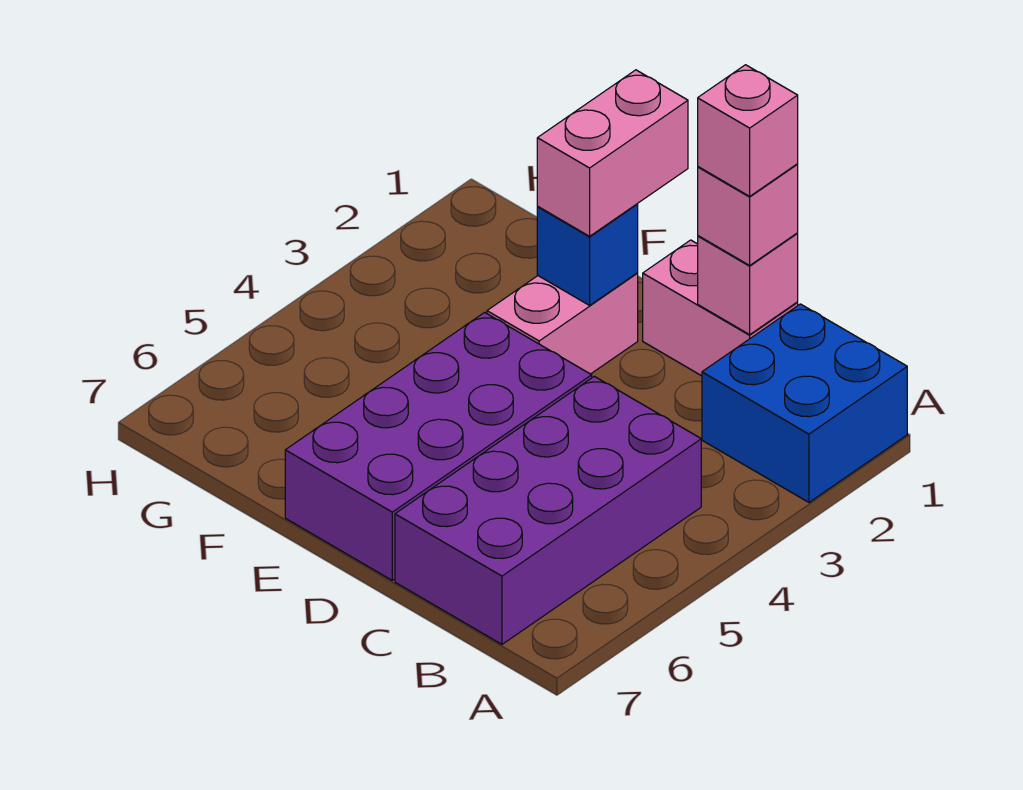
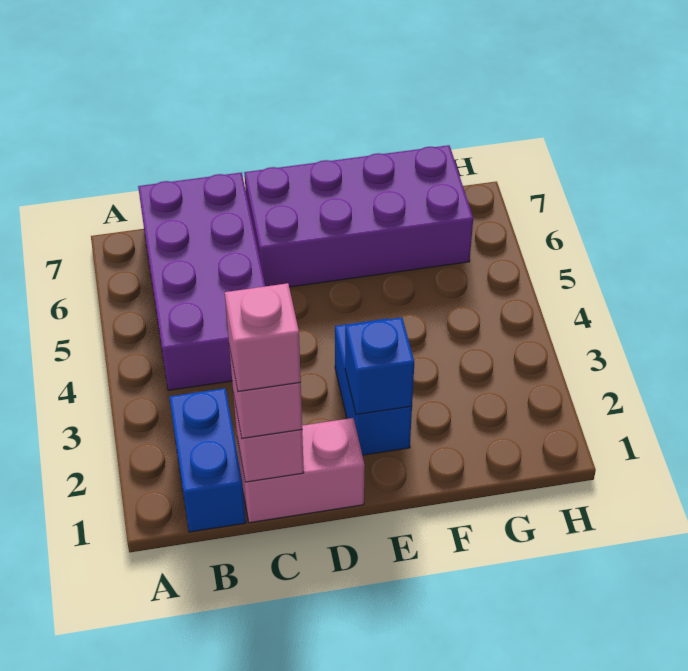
blue 2x2 brick [702,304,907,502] -> blue 1x2 brick [169,388,246,532]
purple 2x4 brick [285,312,592,580] -> purple 2x4 brick turned to [244,145,473,287]
pink 1x2 brick [537,70,688,236] -> none
pink 1x2 brick [487,273,638,374] -> blue 1x2 brick [335,318,412,455]

